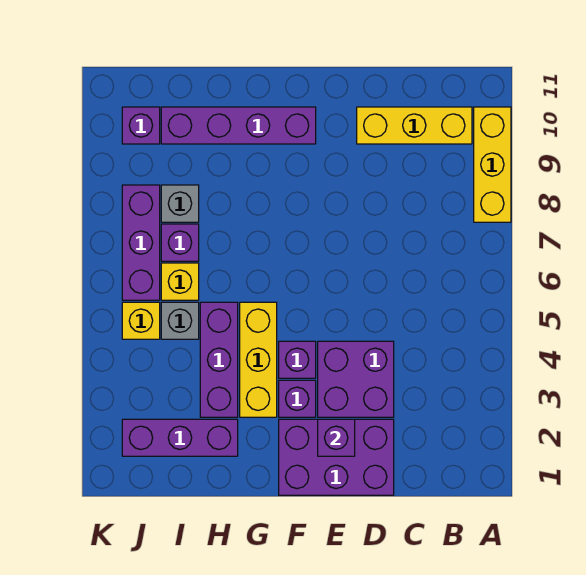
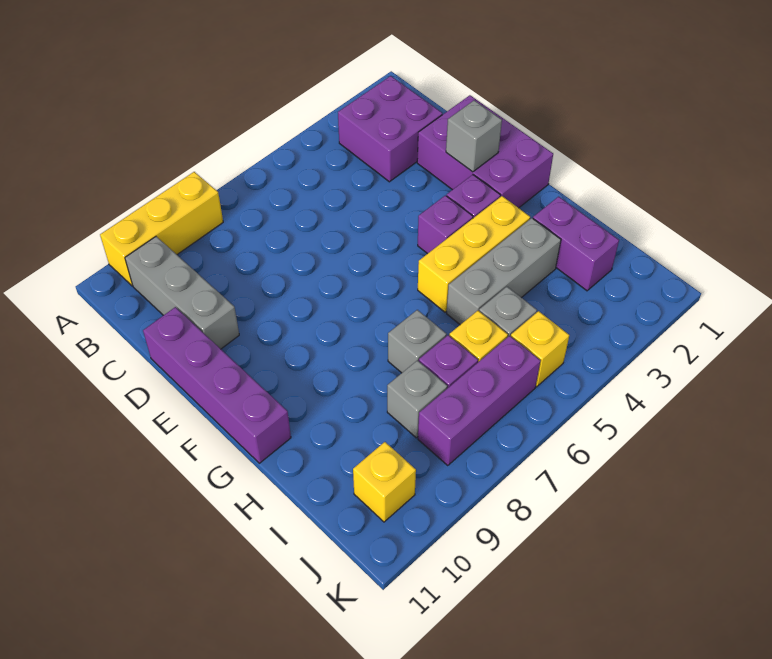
yellow 1x3 brick [357,107,472,144] -> grey 1x3 brick [125,236,239,349]
purple 2x2 brick [318,341,394,417] -> purple 2x2 brick moved to [338,76,442,182]
purple 1x1 brick [318,419,355,456] -> grey 1x1 brick [446,100,502,172]
purple 1x4 brick [161,107,316,144] -> purple 1x4 brick moved to [143,307,291,463]
purple 1x3 brick [122,419,238,456] -> purple 1x2 brick [533,197,619,291]
purple 1x3 brick [200,302,238,417] -> grey 1x3 brick [447,218,561,325]
none -> grey 1x1 brick [388,310,447,373]
purple 1x1 brick [122,107,160,144] -> yellow 1x1 brick [353,442,416,522]

